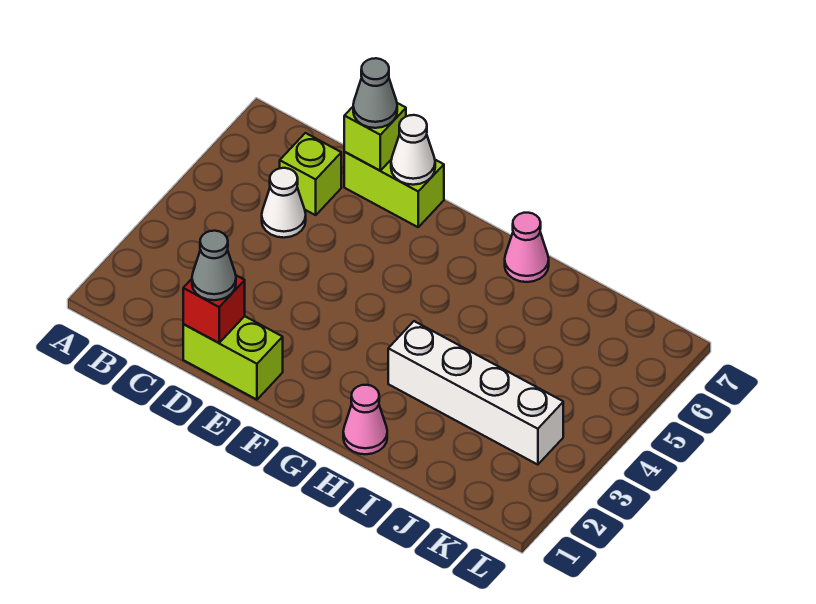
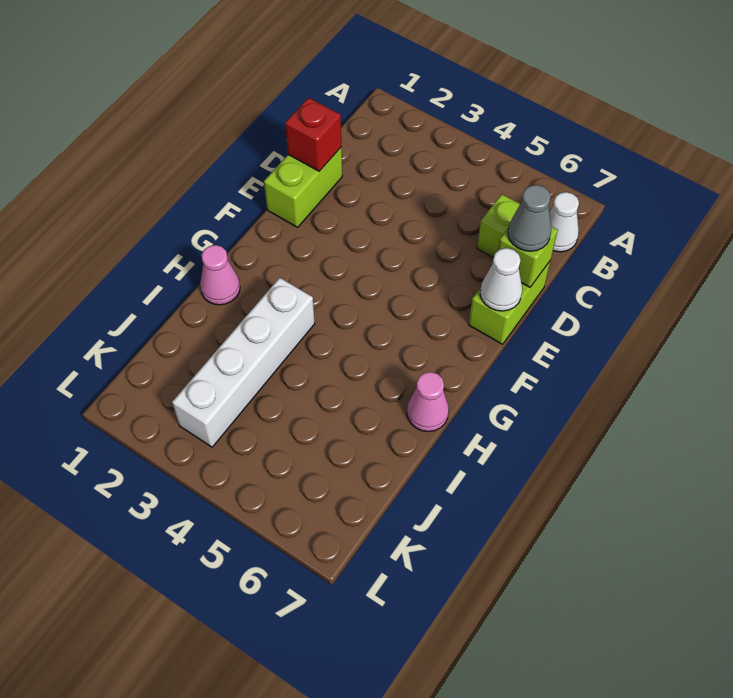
white 1x1 cone [262,168,306,238] -> white 1x1 cone moved to [549,192,579,252]
grey 1x1 cone [192,231,236,300] -> none

